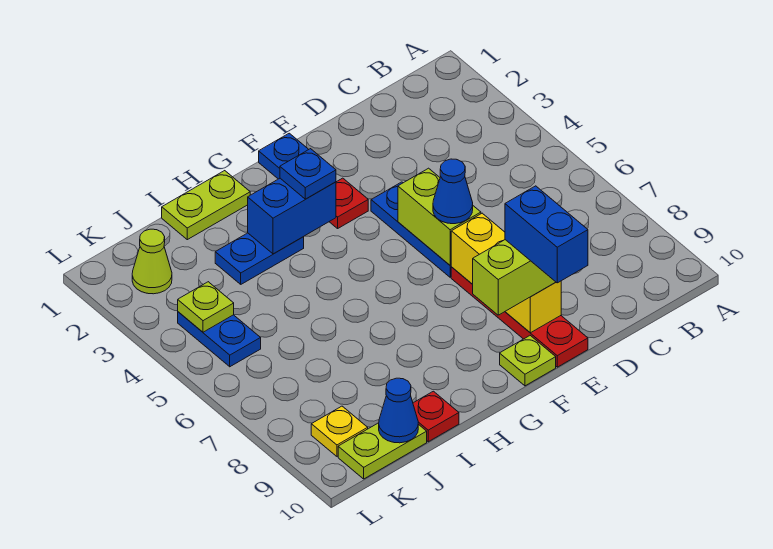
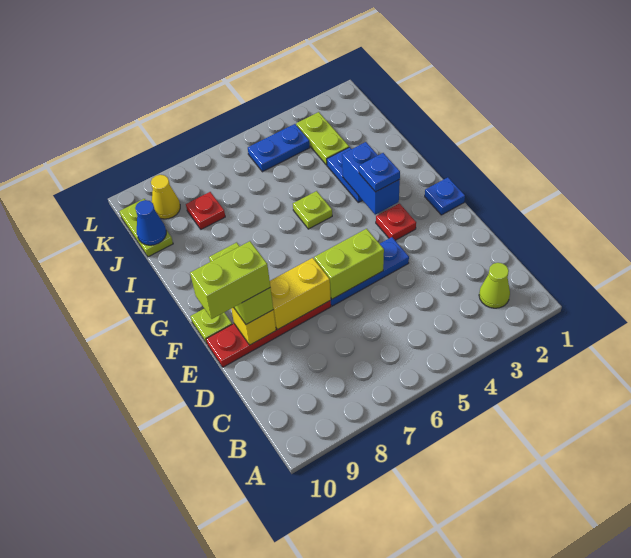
blue 1x1 cone [433,159,473,224] -> none
blue 1x2 brick [505,186,588,283] -> lime 1x2 brick [190,241,270,319]
lime 1x2 plate [162,171,250,240] -> lime 1x2 plate moved to [296,112,349,165]
red 1x1 plate [413,391,459,442] -> red 1x1 plate moved to [186,192,225,229]
lime 1x1 cone [132,229,172,294] -> lime 1x1 cone moved to [479,263,510,308]
lime 1x1 plate [178,282,234,332] -> lime 1x1 plate moved to [293,191,332,229]
yellow 1x1 plate [311,406,368,456] -> yellow 1x1 cone [151,175,180,219]

